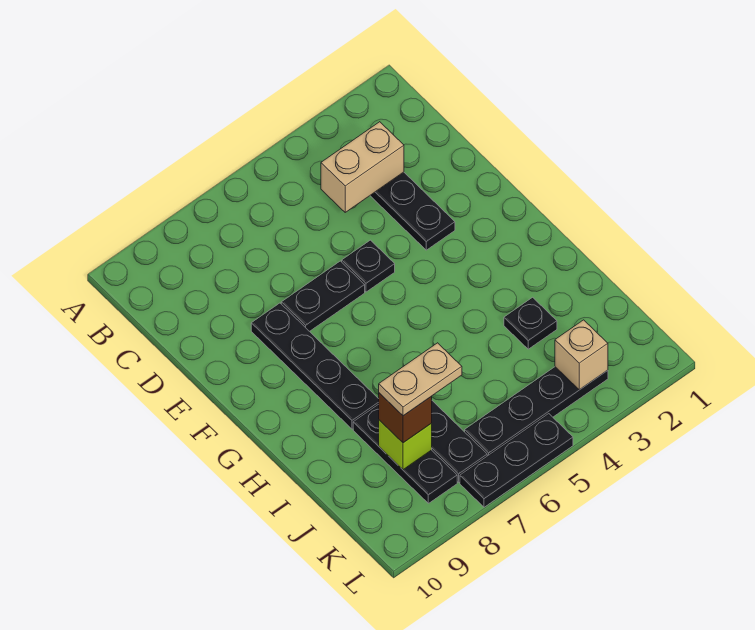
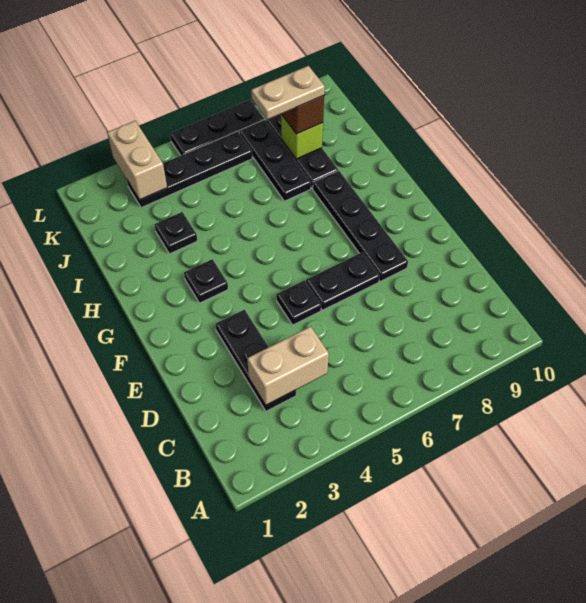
none -> black 1x1 plate [184,259,228,303]
tan 1x1 brick [555,320,608,390] -> tan 1x2 brick [107,121,167,200]

